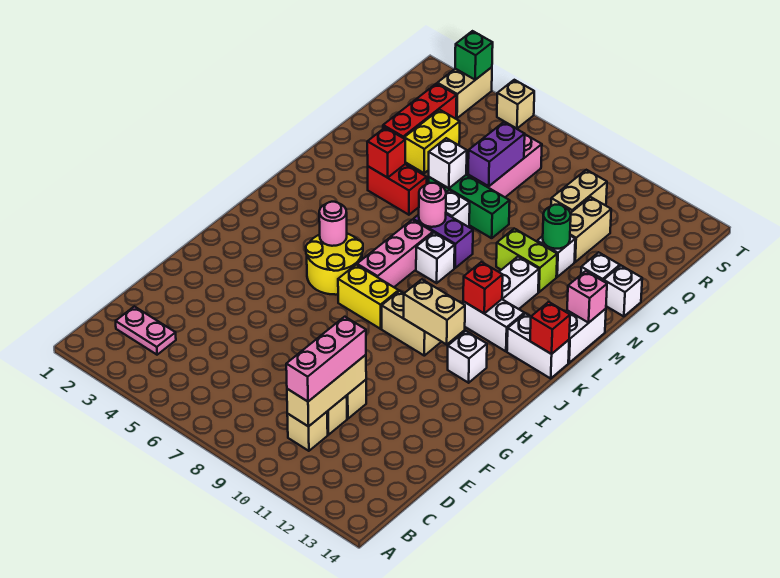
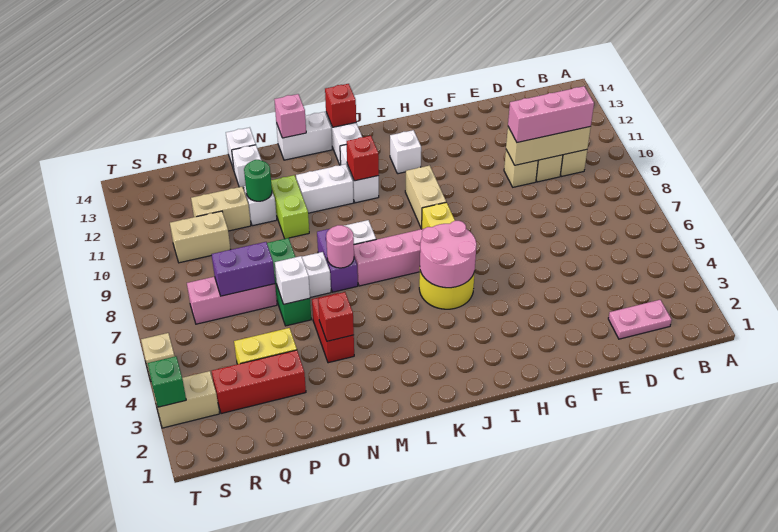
pink 1x2 plate [116,306,176,355] -> pink 1x2 plate turned to [608,300,672,339]
tan 1x2 brick [404,279,465,344] -> none
pink 1x1 round brick [319,202,347,246] -> pink 2x2 round brick [420,221,477,288]

